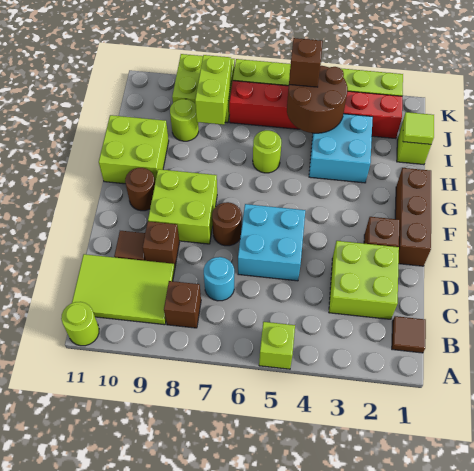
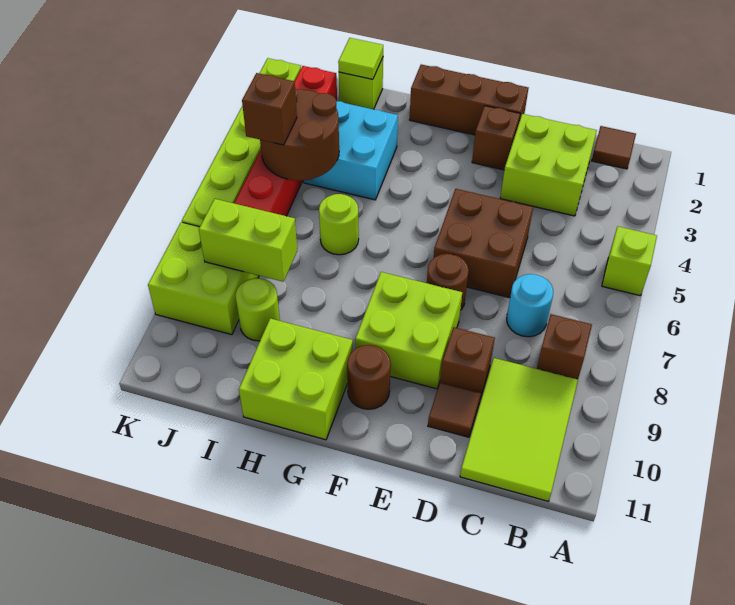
lime 1x1 round brick [61,302,99,346] -> none
cyan 2x2 brick [238,204,305,281] -> brown 2x2 brick [434,189,533,298]

